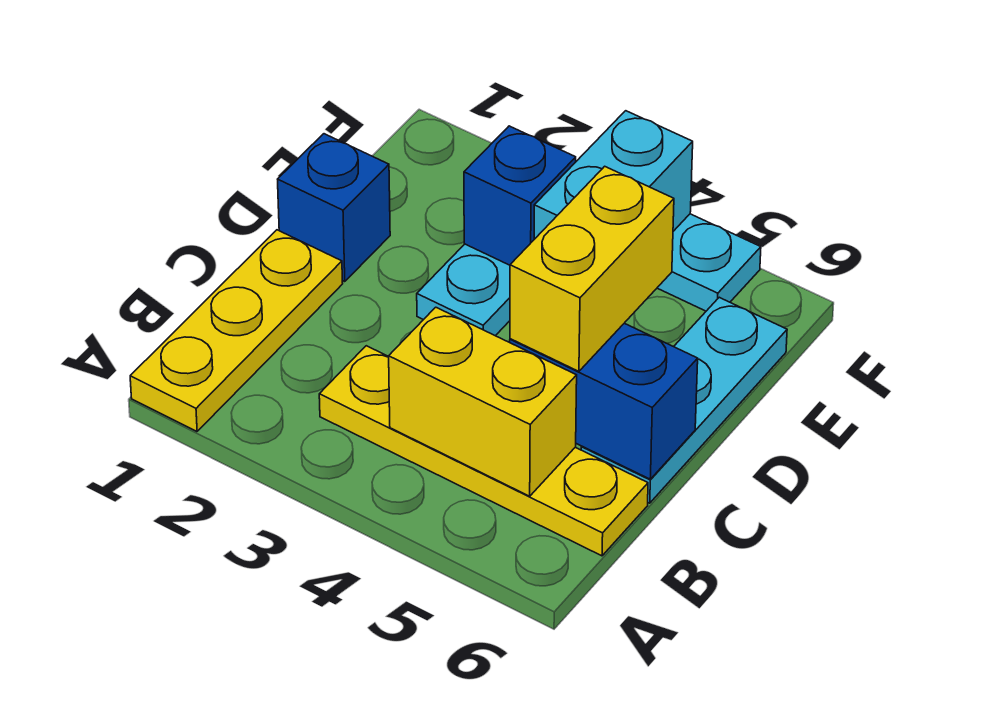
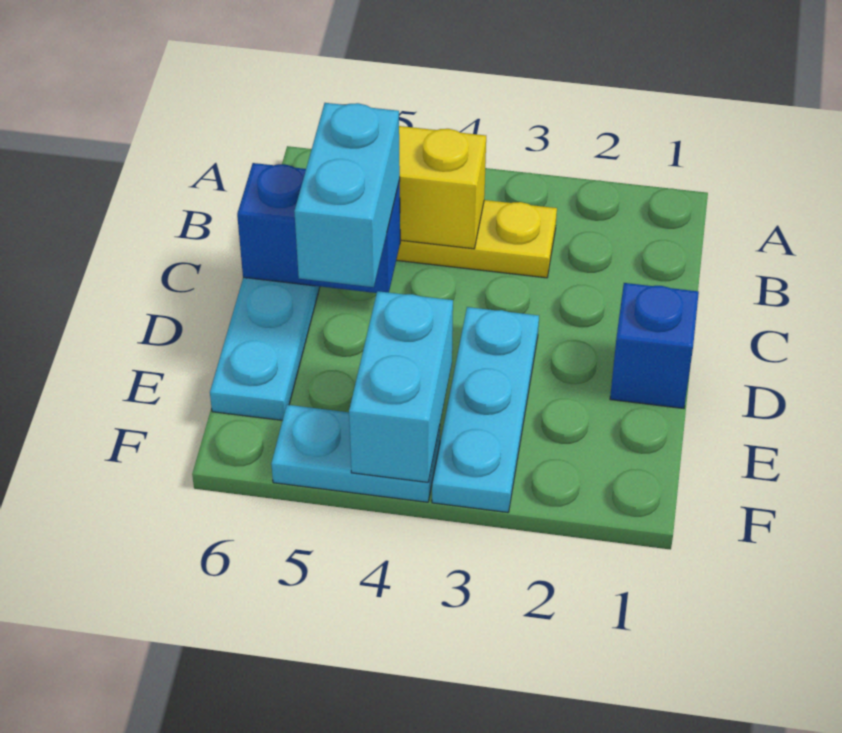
yellow 1x3 plate [130,230,343,431] -> none
yellow 1x2 brick [510,166,674,371] -> cyan 1x2 brick [294,103,400,287]
blue 1x1 brick [464,126,576,265] -> none

